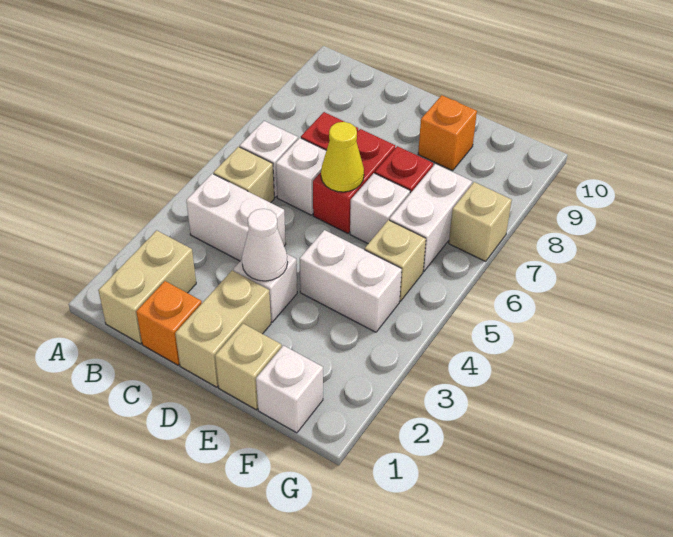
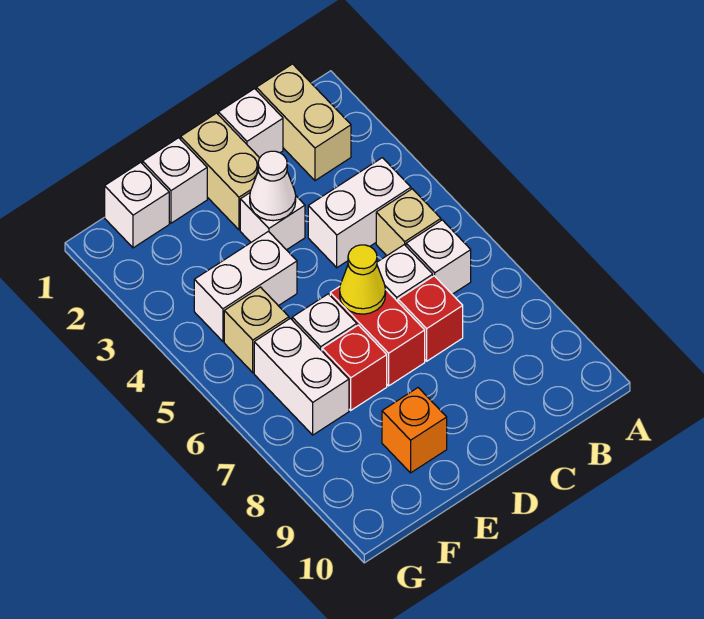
orange 1x1 brick [136,281,202,365] -> white 1x1 brick [218,89,283,158]
tan 1x1 brick [215,324,282,410] -> white 1x1 brick [143,138,207,223]
tan 1x1 brick [449,182,512,261] -> none

